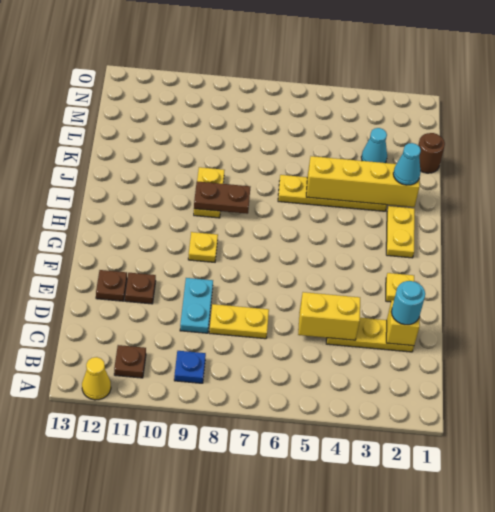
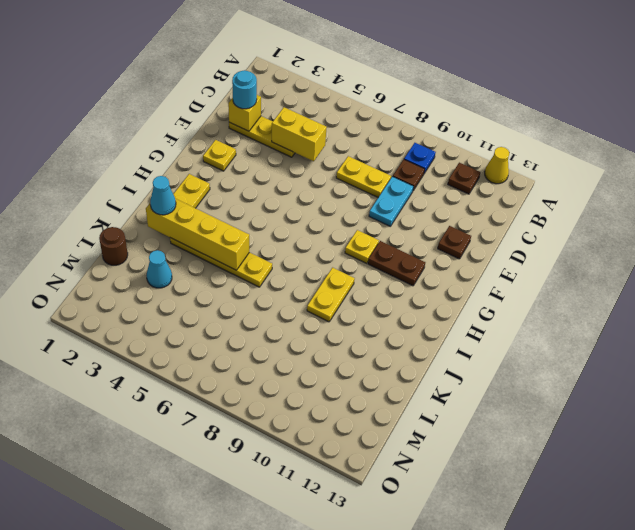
brown 1x1 plate [125,273,156,304] -> brown 1x1 plate moved to [393,160,425,191]
brown 1x2 plate [194,181,250,214] -> brown 1x2 plate moved to [368,241,425,286]

